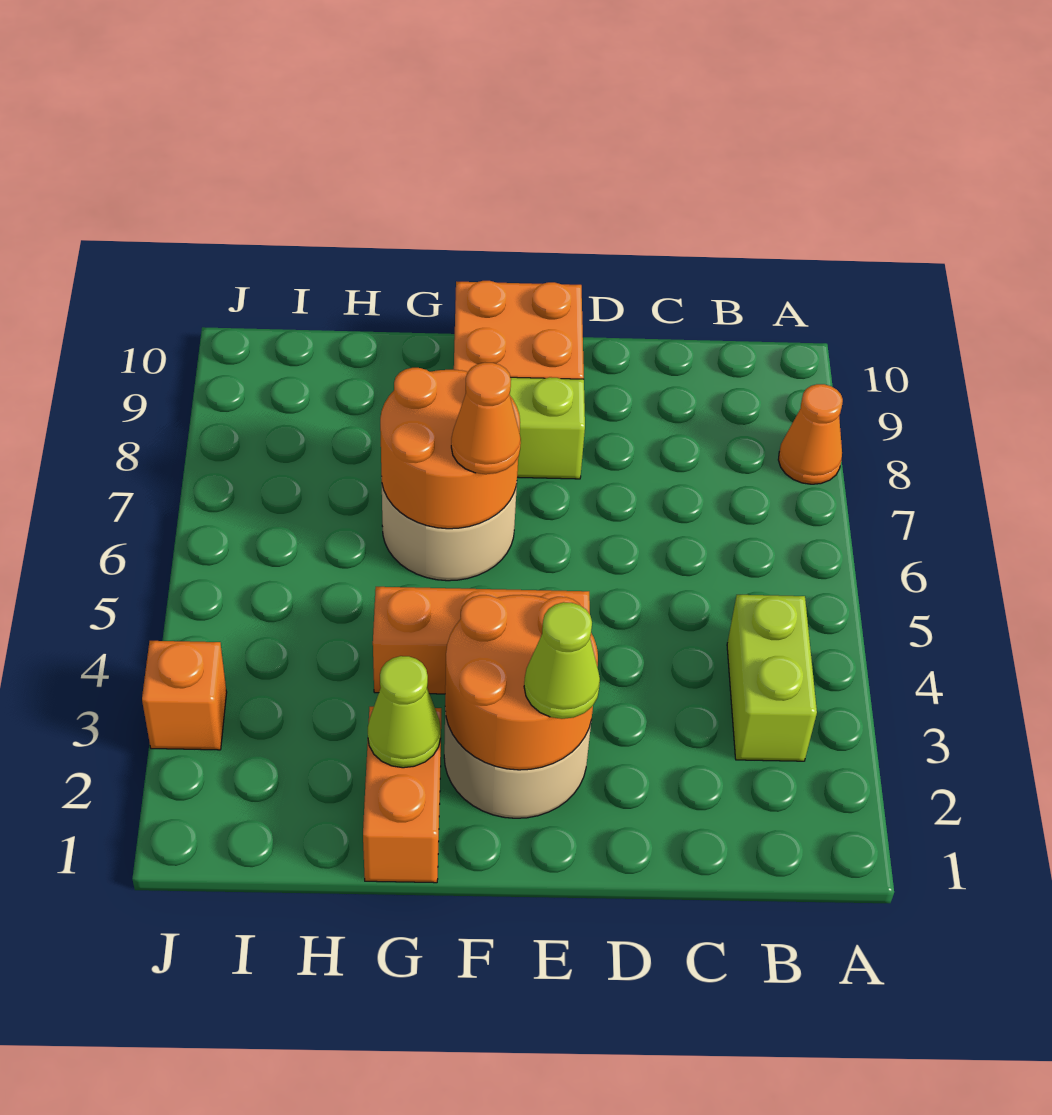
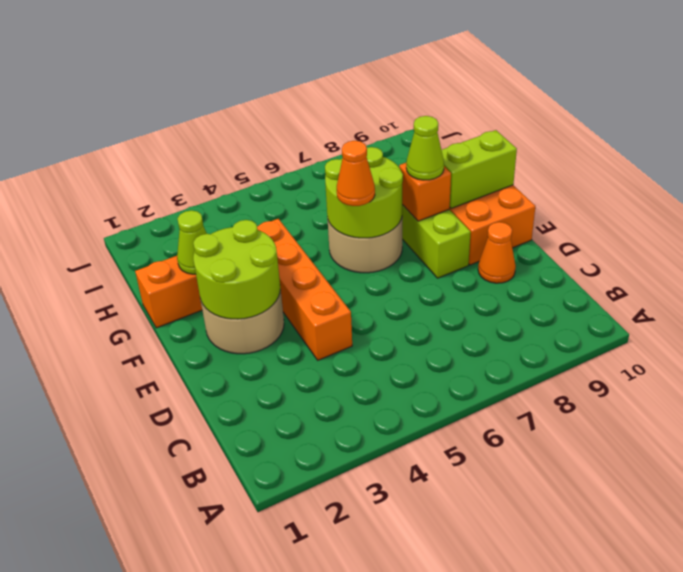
orange 1x1 cone [778,384,843,484] -> orange 1x1 cone moved to [478,222,516,283]
lime 1x2 brick [727,595,817,761] -> lime 1x2 brick moved to [442,130,517,209]
orange 2x2 round brick [445,595,598,770] -> lime 2x2 round brick [193,220,280,319]
lime 1x1 cone [524,602,600,719] -> lime 1x1 cone moved to [406,116,444,180]
orange 1x3 brick [373,587,590,694] -> orange 1x4 brick [257,219,352,360]
orange 2x2 round brick [380,368,520,529] -> lime 2x2 round brick [325,147,403,238]
orange 1x1 brick [142,641,227,750] -> orange 1x1 brick moved to [399,163,451,221]

